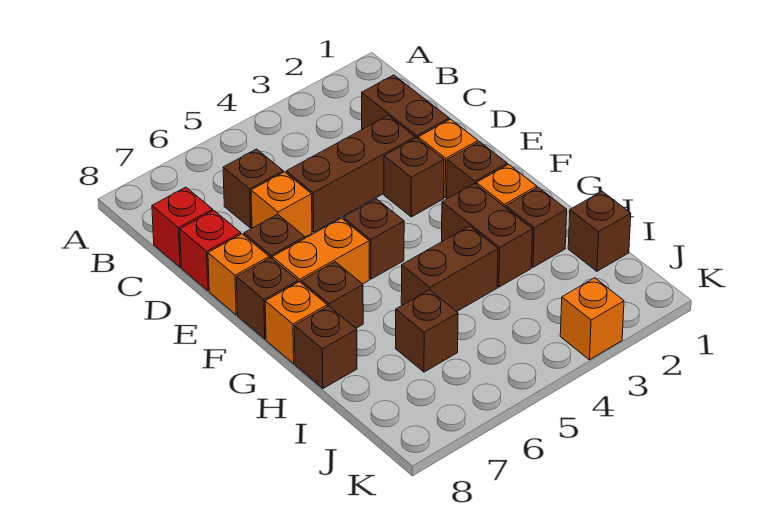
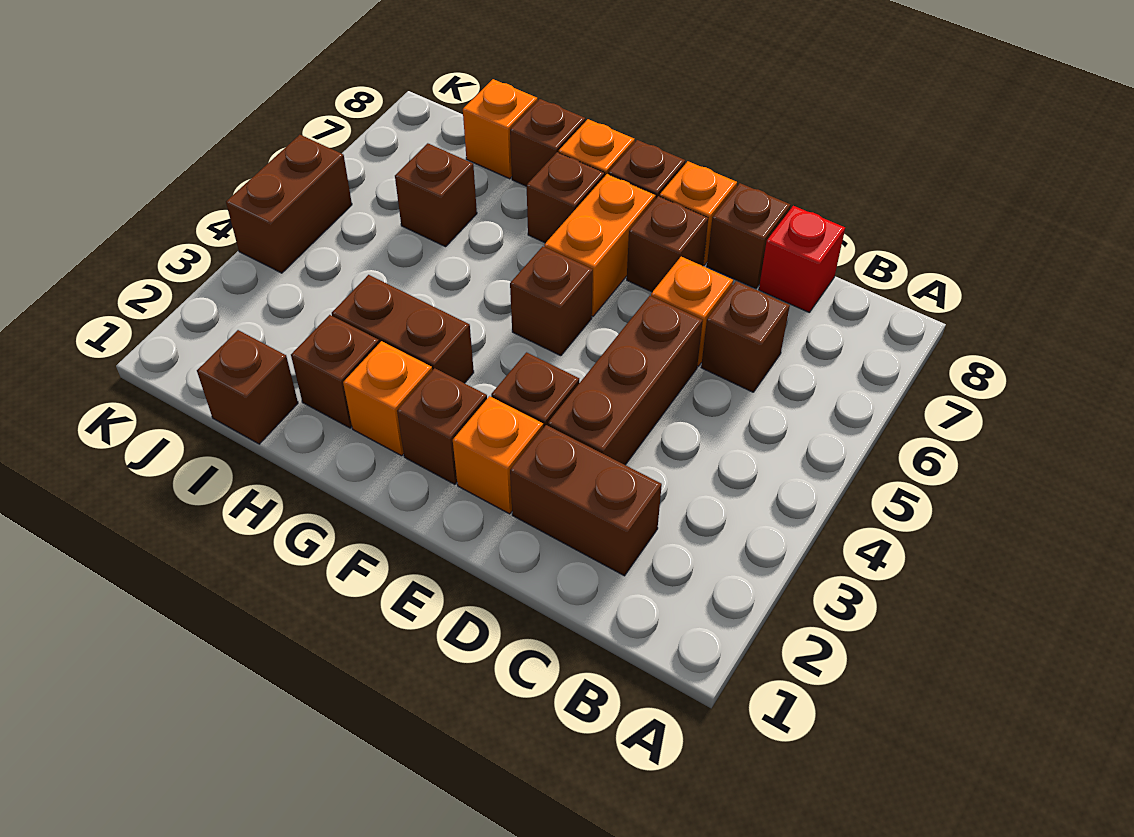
red 1x1 brick [180,211,241,291] -> brown 1x1 brick [707,183,790,289]
brown 1x2 brick [401,226,498,312] -> brown 1x2 brick moved to [226,135,352,273]
orange 1x1 brick [560,278,624,360] -> orange 1x1 brick moved to [463,79,538,179]

